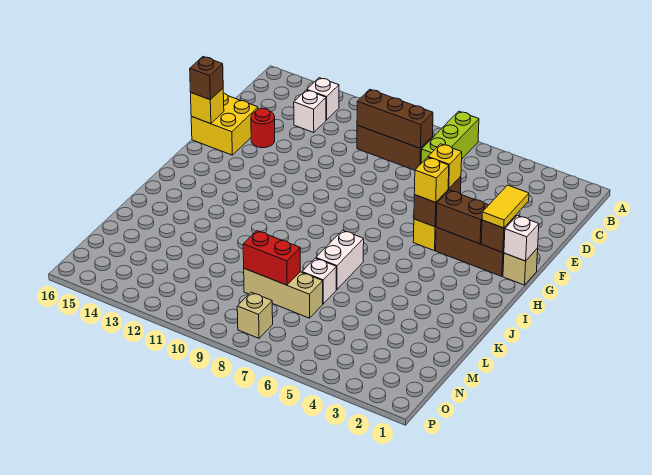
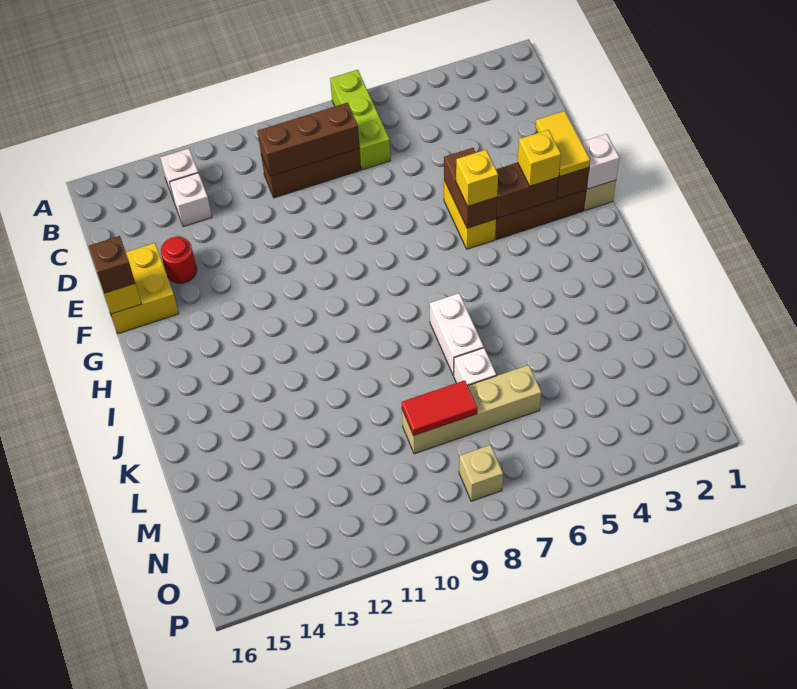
yellow 1x1 brick [428,144,462,188] -> yellow 1x1 brick moved to [518,130,561,186]
tan 1x3 brick [244,269,323,318] -> tan 1x4 brick [402,365,541,454]
red 1x2 brick [243,231,300,285] -> red 1x2 tile [402,380,477,436]

